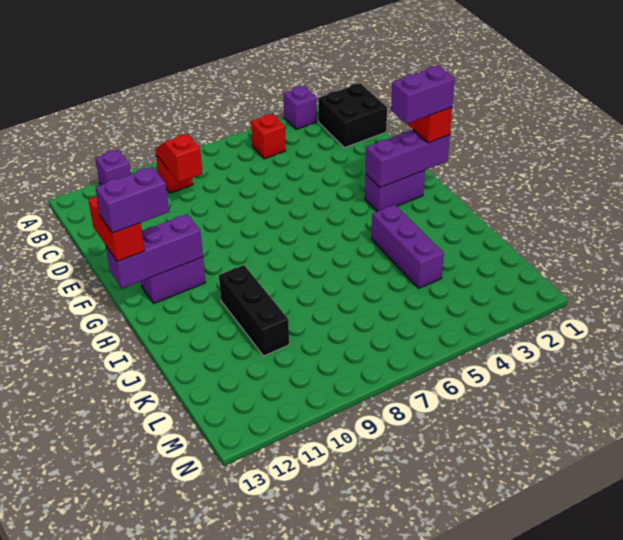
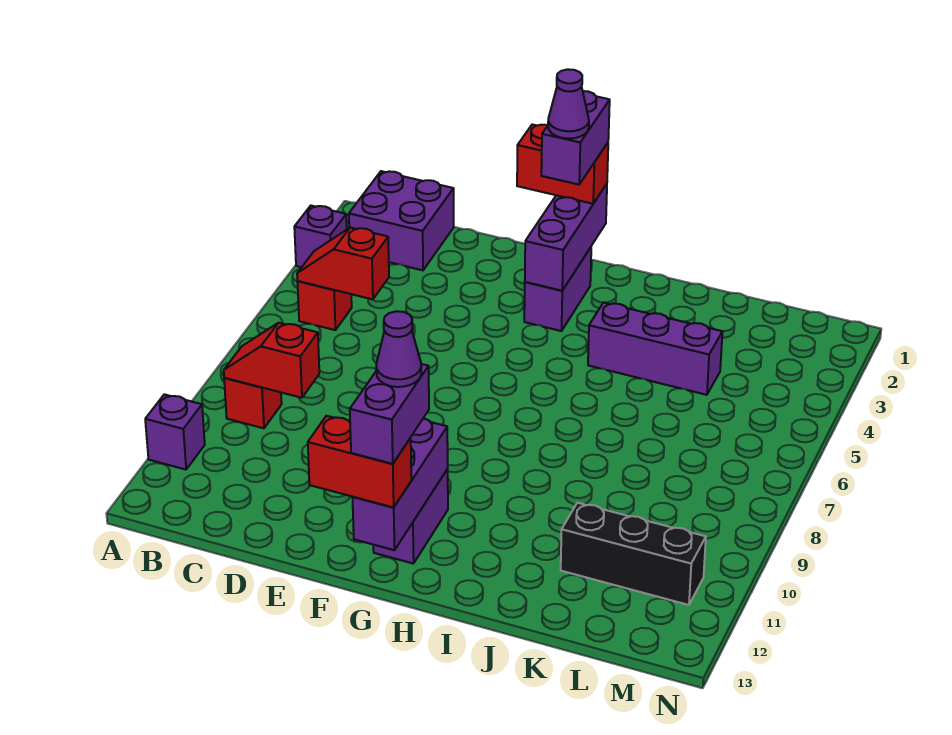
black 2x2 brick [318,83,387,148] -> purple 2x2 brick [349,171,454,270]
none -> red 1x2 slope [297,227,389,299]
none -> purple 1x1 cone [548,69,589,139]
none -> purple 1x1 cone [376,311,421,387]
black 1x3 brick [219,265,289,356] -> black 1x3 brick moved to [561,503,706,605]

